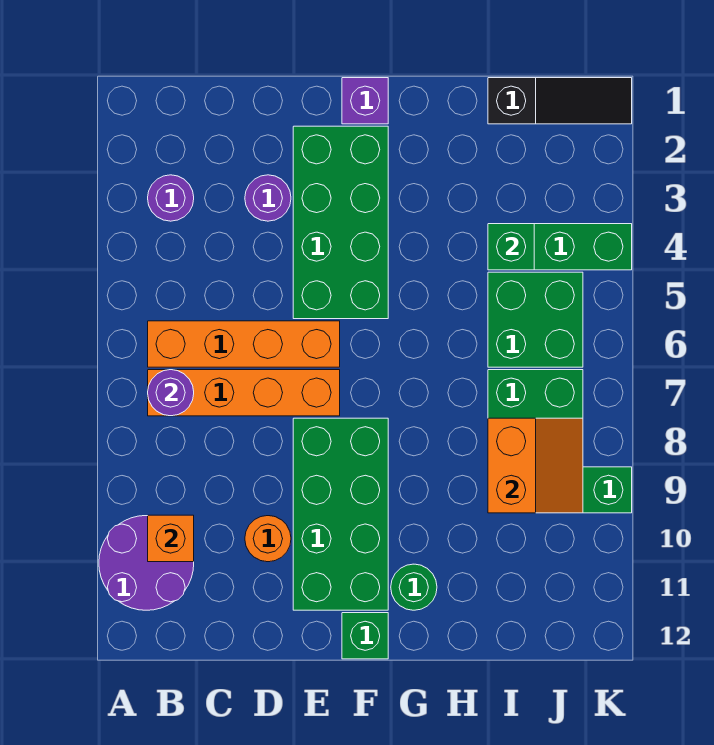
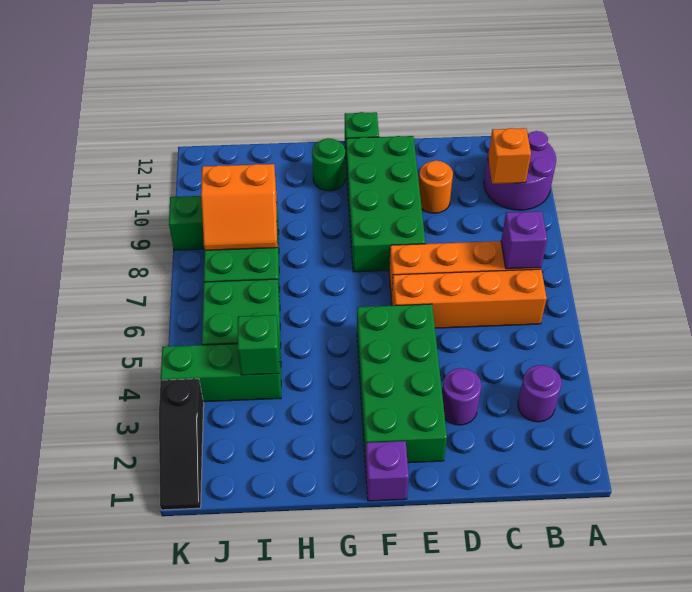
purple 1x1 round brick [148,370,194,416] -> purple 1x1 brick [501,211,547,269]
black 1x3 slope [488,78,632,124] -> black 1x3 slope turned to [159,379,204,510]
orange 2x2 slope [488,418,583,513] -> orange 2x2 slope turned to [201,164,277,250]

